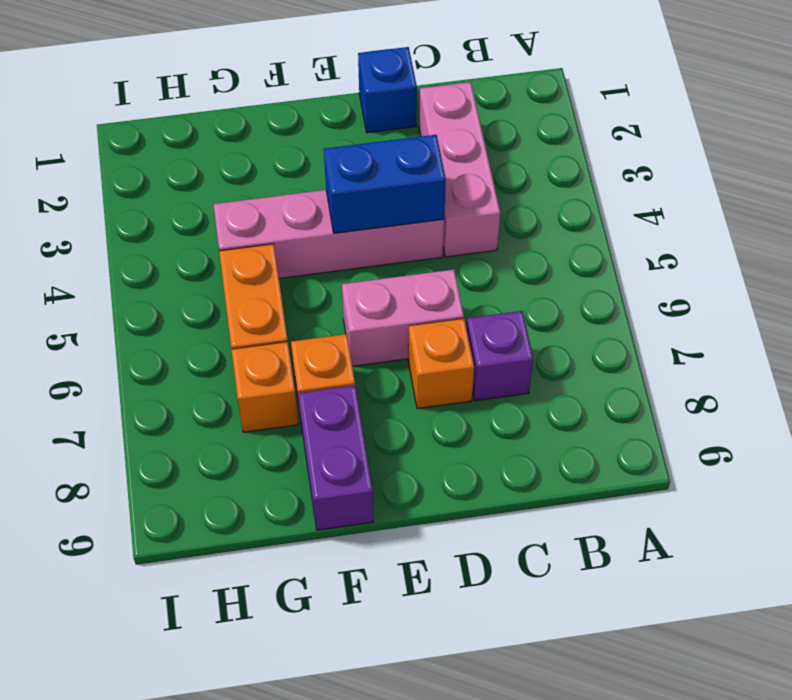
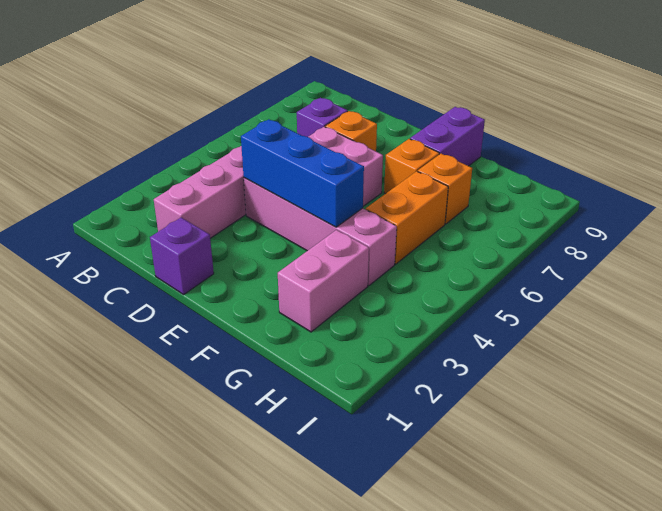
blue 1x1 brick [358,47,417,133] -> purple 1x1 brick [150,218,214,295]
blue 1x2 brick [324,135,446,233] -> blue 1x3 brick [241,119,364,227]
none -> pink 1x2 brick [278,230,369,332]

